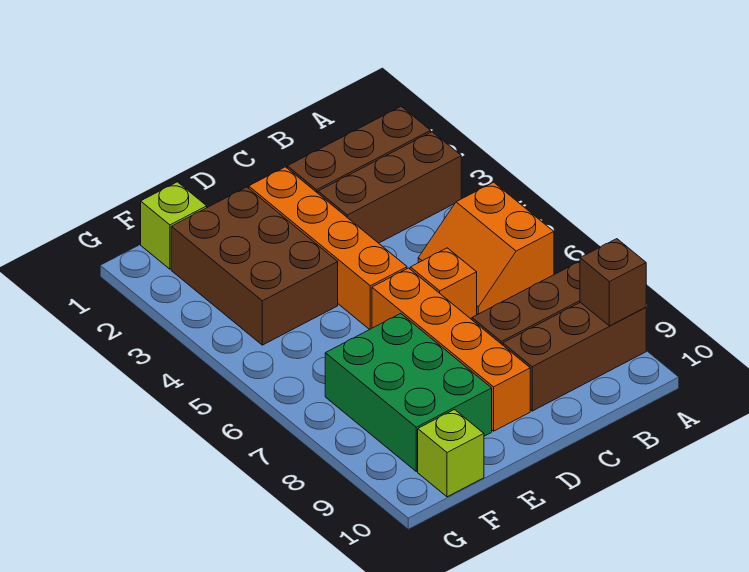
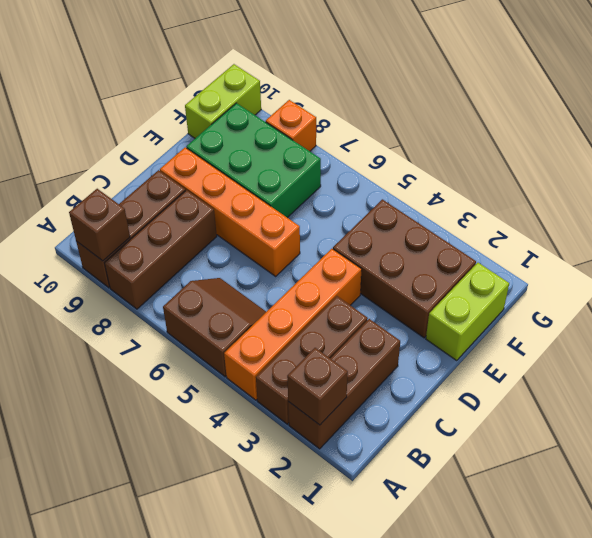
none -> brown 1x1 brick [287,348,348,425]
orange 2x2 slope [418,182,554,315] -> brown 2x2 slope [163,278,266,377]
orange 1x1 brick [410,248,477,319] -> orange 1x1 brick moved to [266,100,316,151]
orange 1x4 brick [249,167,407,330] -> orange 1x4 brick turned to [224,249,362,400]
lime 1x1 brick [141,182,207,269] -> lime 1x2 brick [426,263,509,360]
lime 1x1 brick [418,410,484,497] -> lime 1x2 brick [185,64,261,138]

